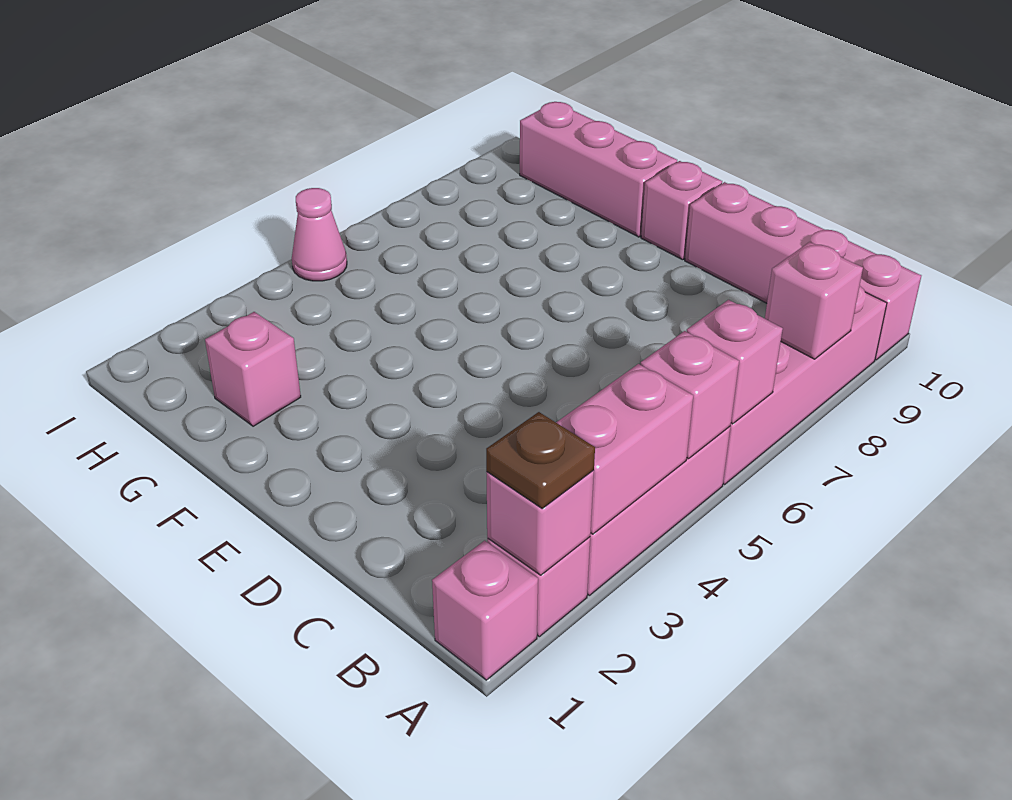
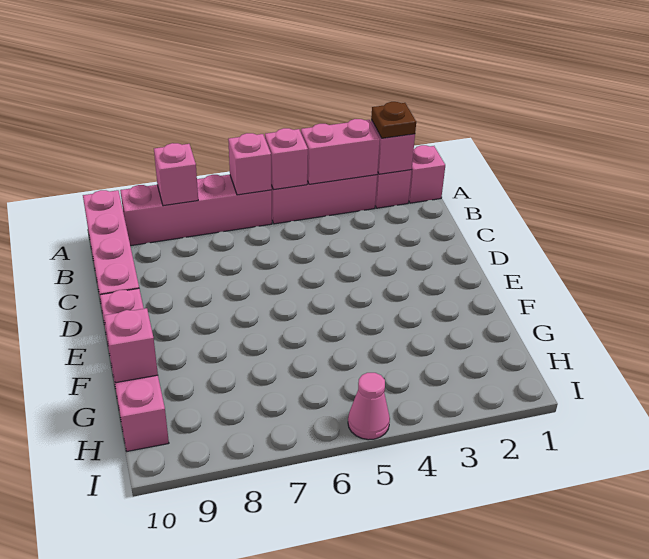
pink 1x1 brick [205,312,301,426] -> pink 1x1 brick moved to [104,308,158,383]

